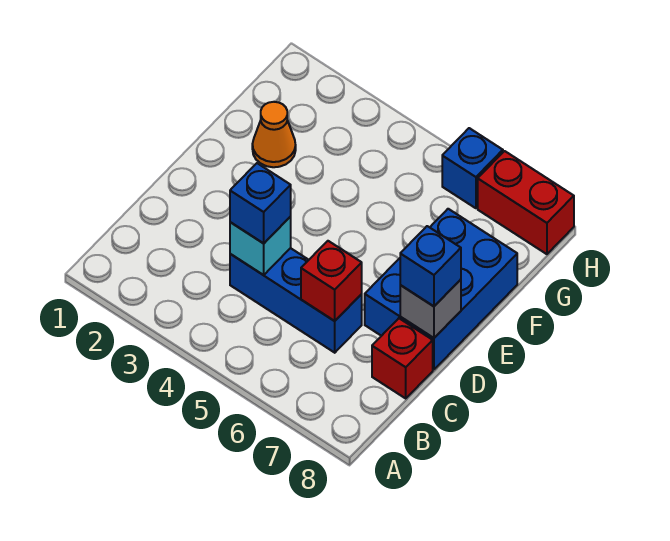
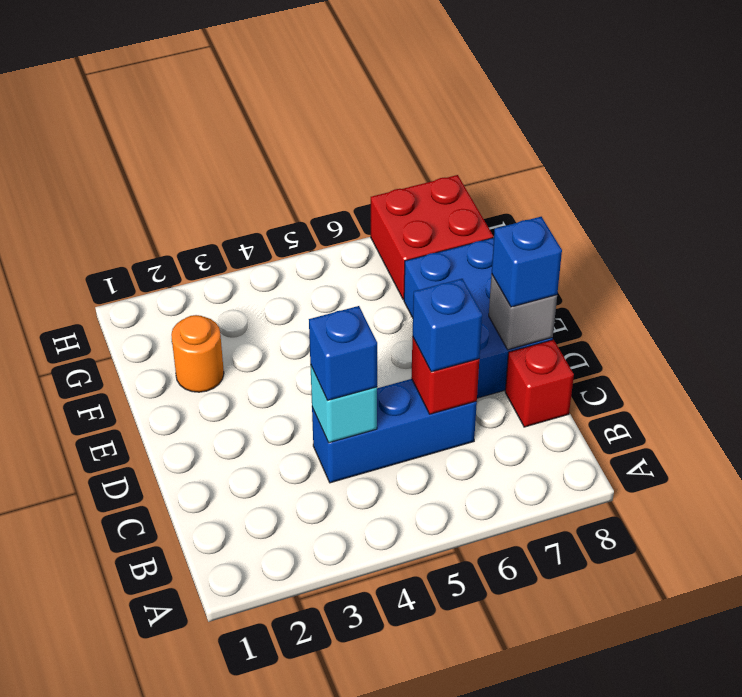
orange 1x1 cone [252,102,296,167] -> orange 1x1 round brick [171,315,224,392]
blue 1x1 brick [442,128,503,208] -> blue 1x1 brick moved to [413,279,482,372]
red 1x2 brick [478,151,574,254] -> red 2x2 brick [371,175,493,300]

